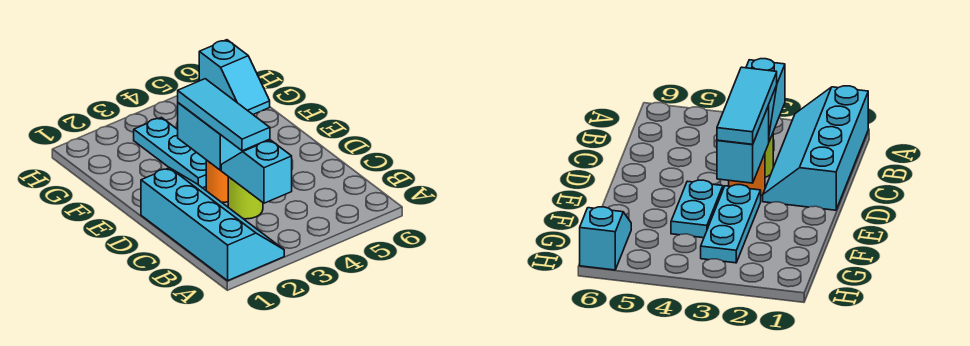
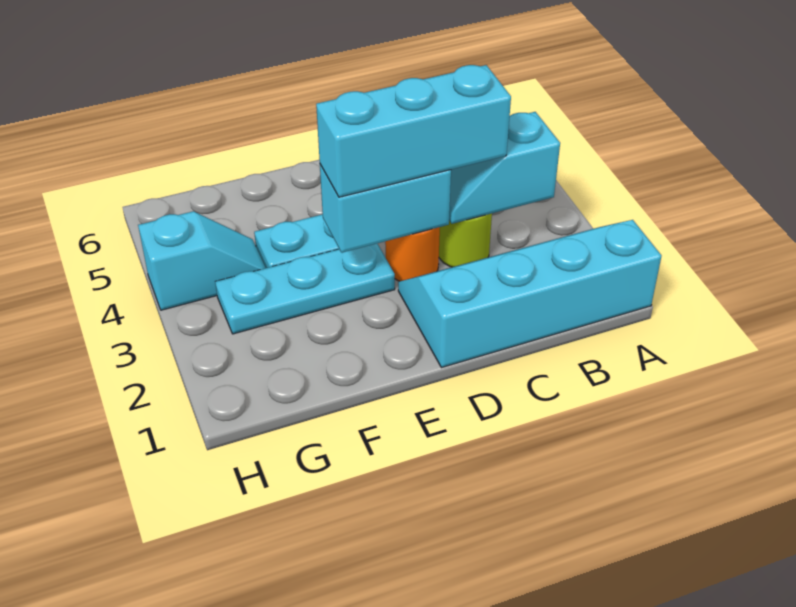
cyan 1x3 tile [178,79,270,151] -> cyan 1x3 brick [316,65,511,197]
cyan 1x2 slope [199,40,270,114] -> cyan 1x2 slope moved to [138,211,265,310]

